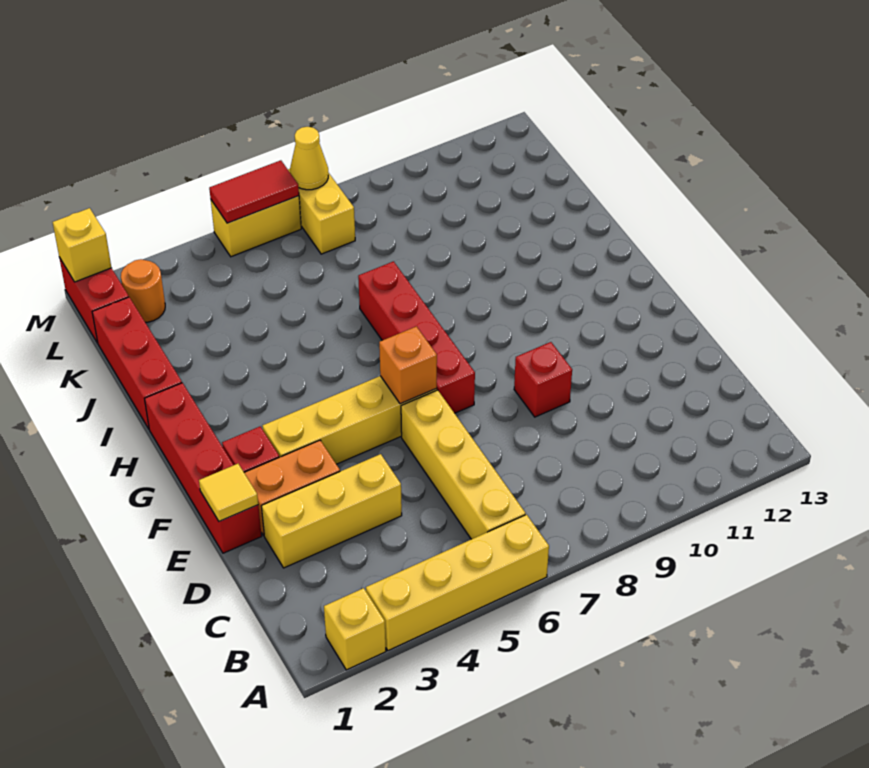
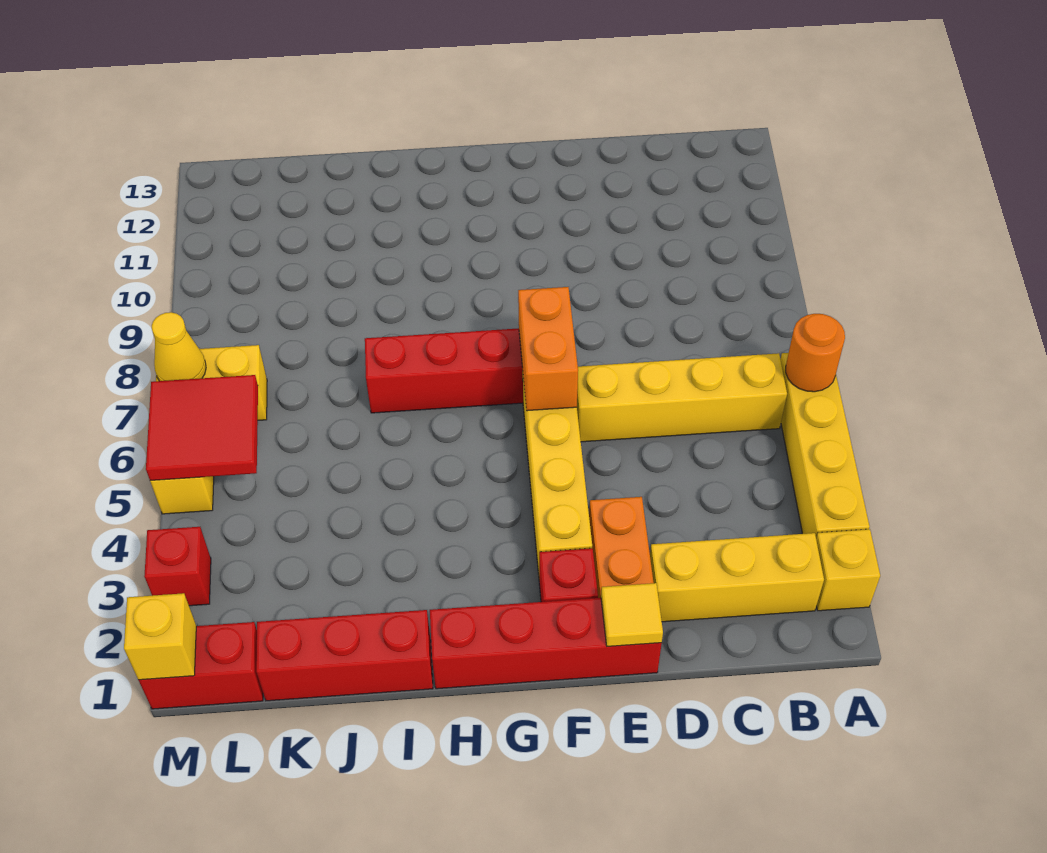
yellow 1x3 brick [261,454,402,568] -> yellow 1x3 brick turned to [650,533,824,622]
red 1x1 brick [514,342,572,417] -> red 1x1 brick moved to [144,527,211,606]
orange 1x1 brick [379,326,437,404] -> orange 1x2 brick [518,287,578,411]
orange 1x1 round brick [121,259,165,322] -> orange 1x1 round brick moved to [786,314,845,392]
red 1x2 tile [209,160,299,223] -> red 2x2 tile [146,375,258,480]

